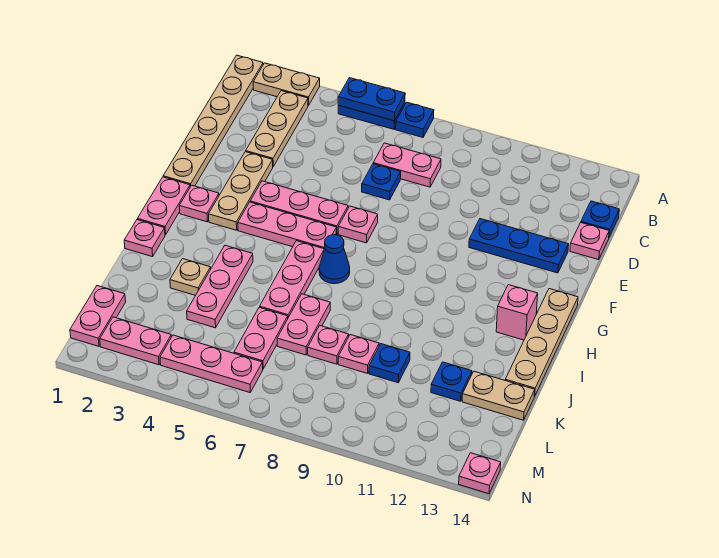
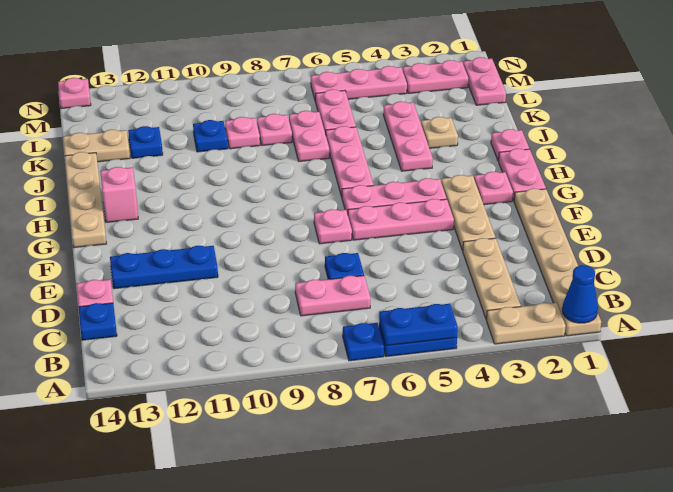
blue 1x1 cone [319,235,350,284] -> blue 1x1 cone moved to [562,265,598,323]

